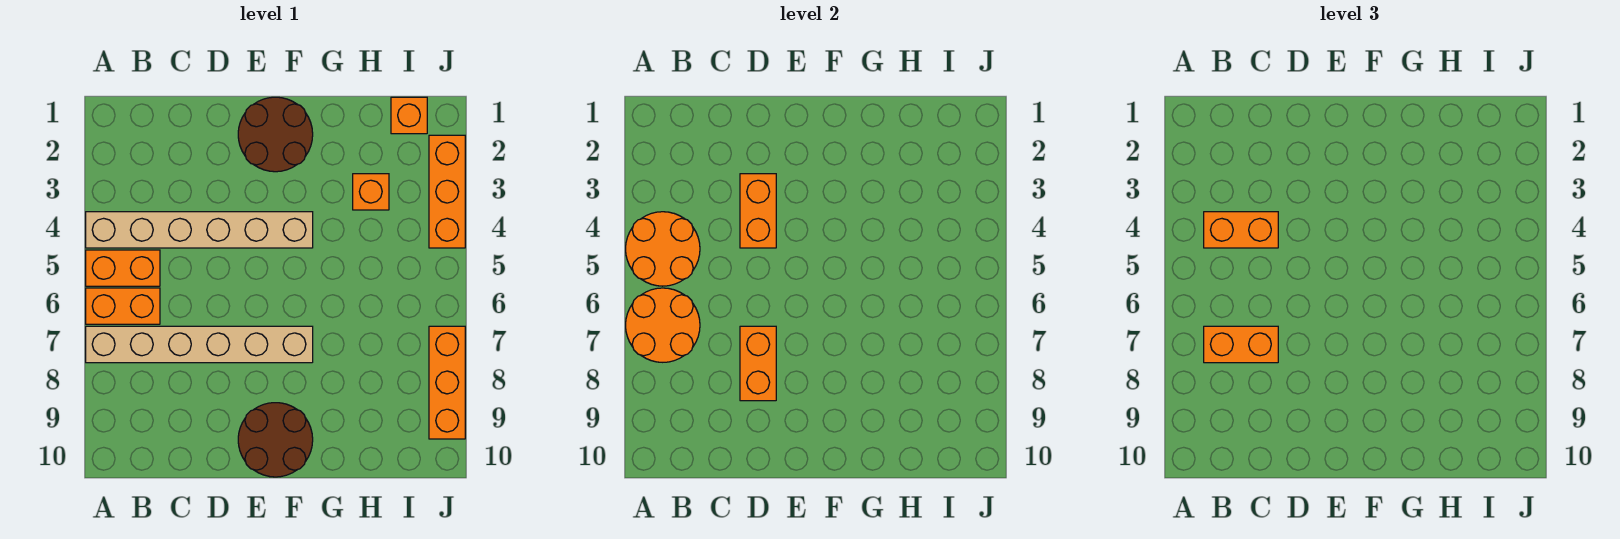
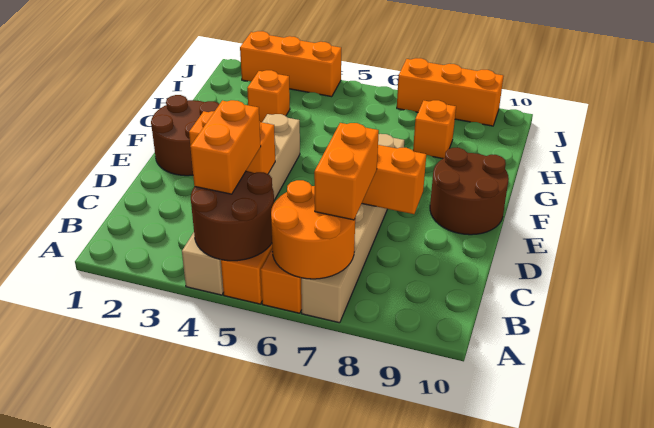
orange 2x2 round brick [626,212,700,286] -> brown 2x2 round brick [191,171,274,261]
orange 1x1 brick [391,97,427,134] -> orange 1x1 brick moved to [413,100,456,159]

